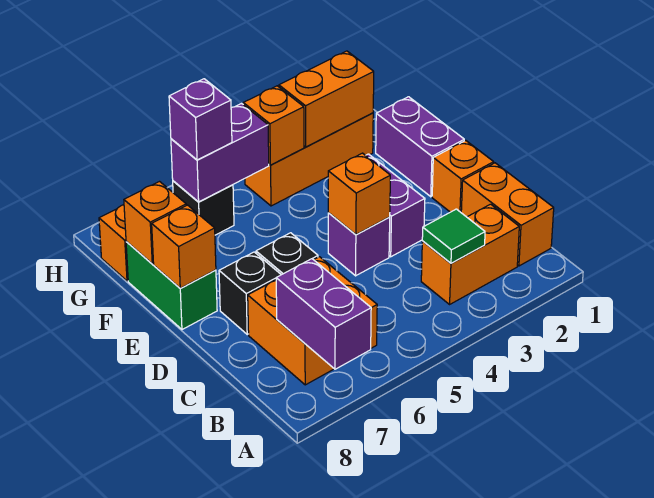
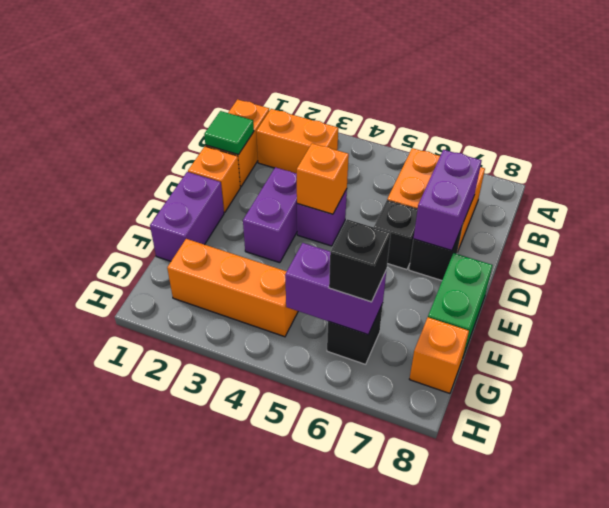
purple 1x2 brick [276,259,371,369] -> purple 1x2 brick moved to [413,150,482,251]
green 1x1 tile [422,209,485,263] -> green 1x1 tile moved to [204,111,254,155]
orange 1x1 brick [152,205,216,288] -> none
orange 1x1 brick [124,182,186,264] -> none
orange 1x2 brick [279,51,374,147] -> none
orange 1x1 brick [243,86,304,165] -> none
purple 1x1 brick [169,79,232,160] -> black 1x1 brick [329,219,391,302]

